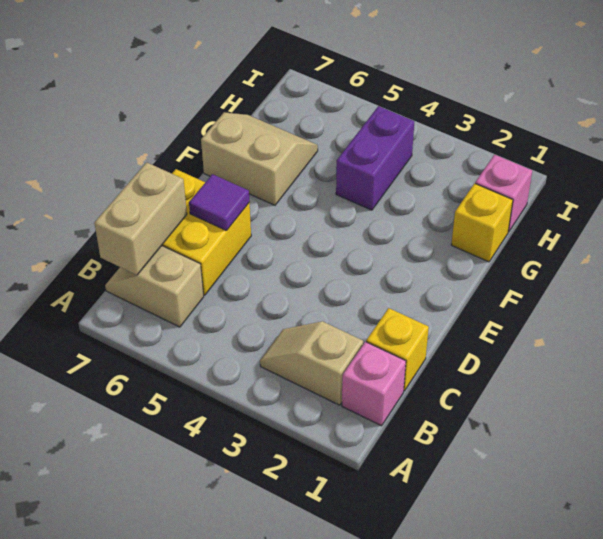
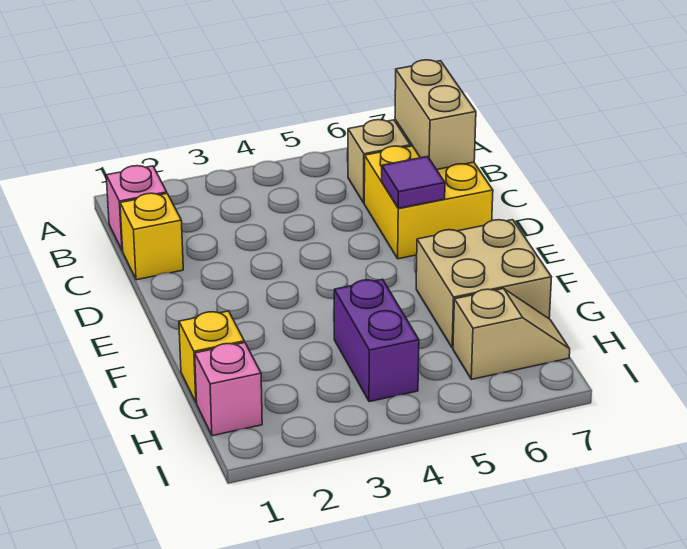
tan 1x2 slope [260,321,363,405] -> tan 1x2 slope moved to [453,289,570,379]
tan 2x2 slope [201,112,318,205] -> tan 2x2 brick [416,220,552,348]

